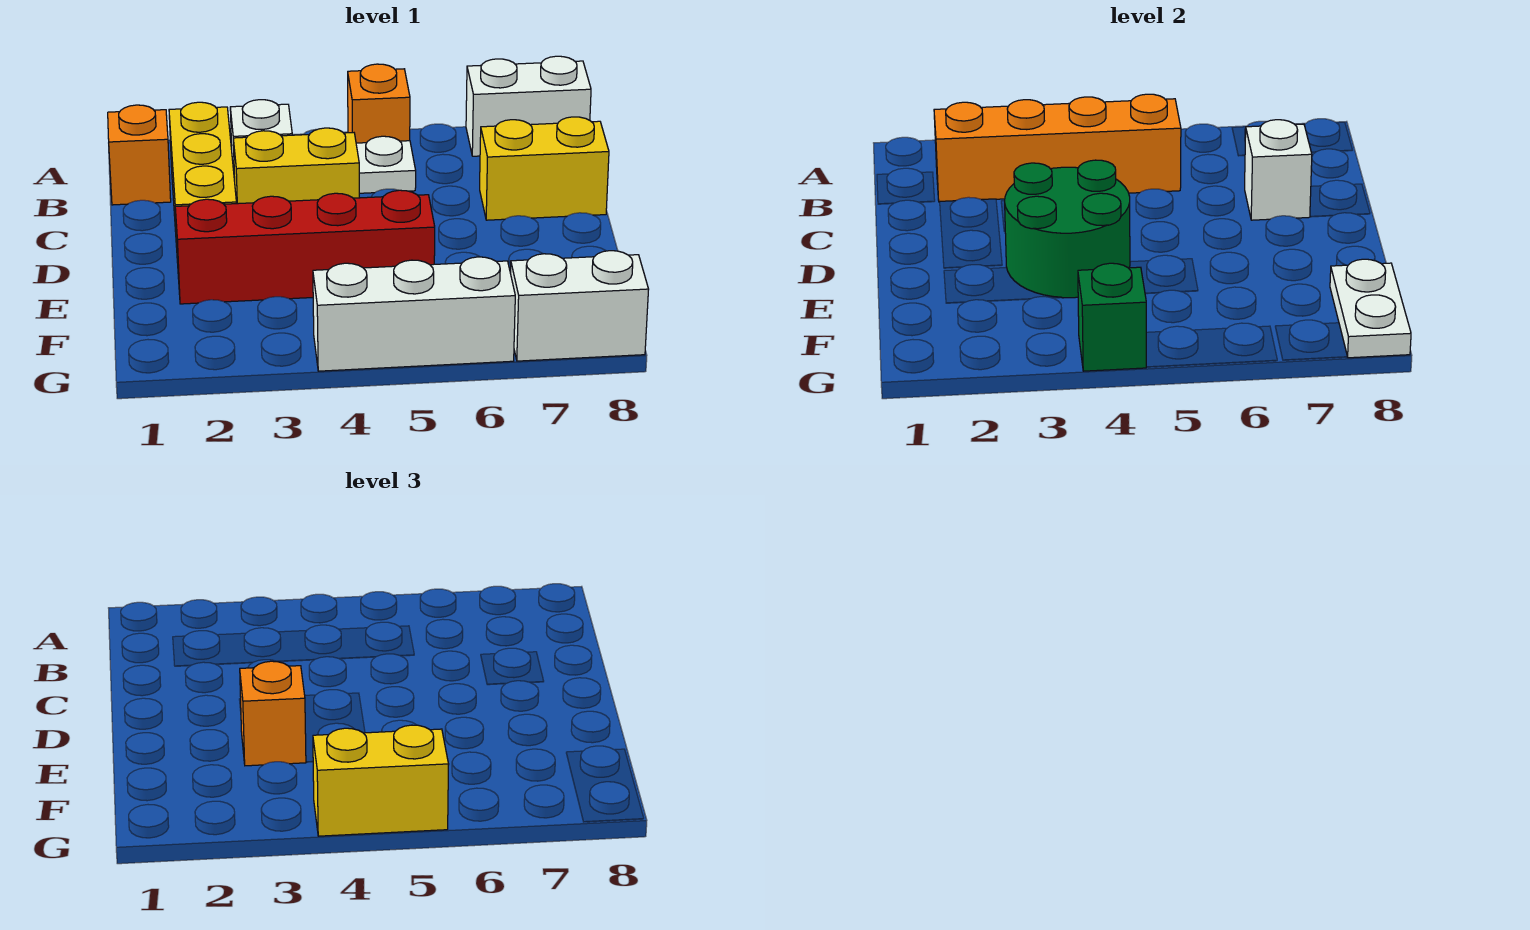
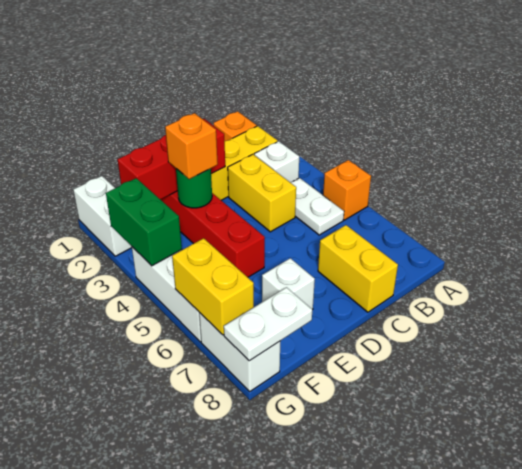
white 1x2 brick [466,56,591,156] -> white 1x2 brick moved to [73,176,132,256]
orange 1x4 brick [934,94,1181,202] -> none
white 1x1 brick [1245,120,1312,220] -> white 1x1 brick moved to [262,258,315,310]
none -> red 1x3 brick [117,119,225,200]
green 2x2 round brick [1005,160,1130,298] -> green 1x1 round brick [176,169,212,208]
green 1x1 brick [1078,263,1146,371] -> green 1x2 brick [106,178,182,266]
yellow 1x2 brick [313,725,449,836] -> yellow 1x2 brick moved to [172,238,254,335]

